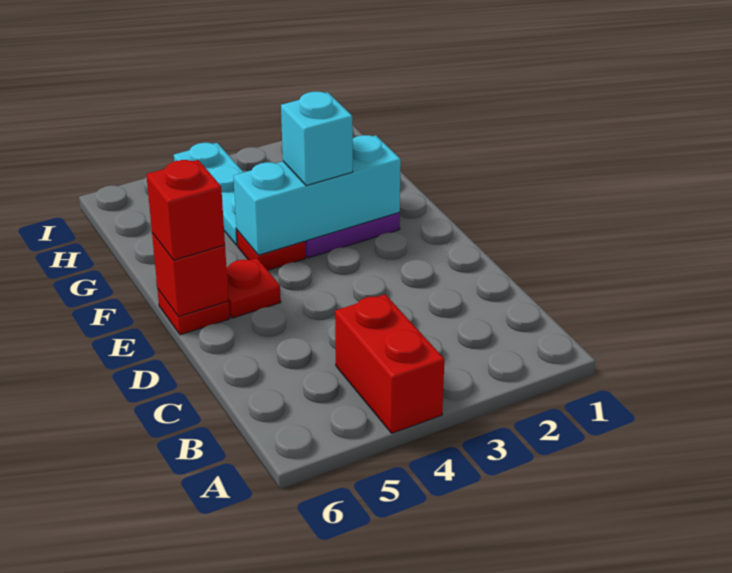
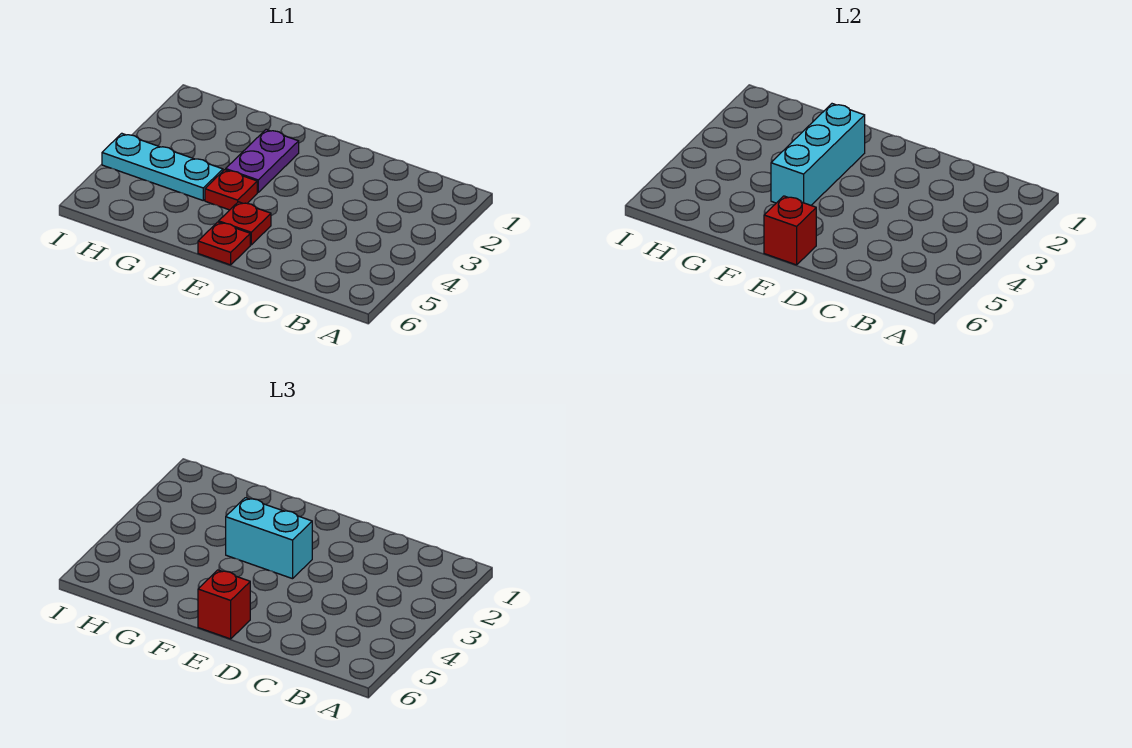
red 1x2 brick [335,294,444,433] -> none
cyan 1x1 brick [281,92,353,186] -> cyan 1x2 brick [226,498,312,579]

